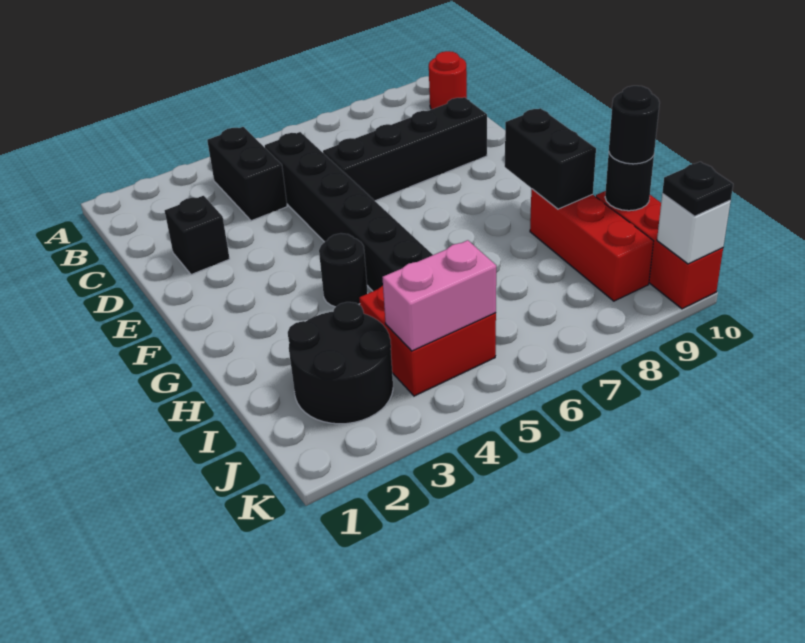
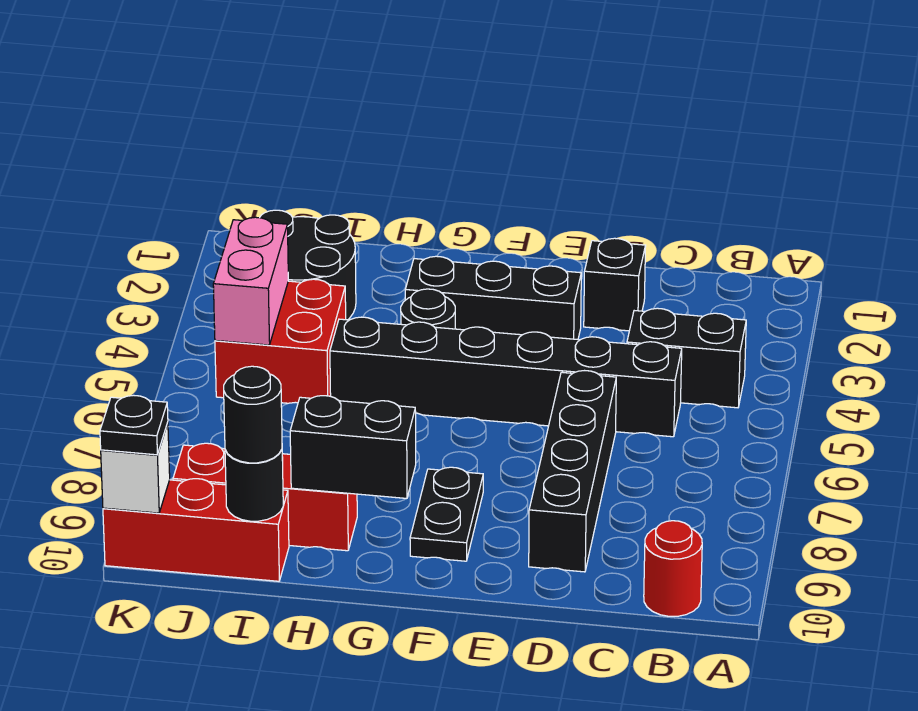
none -> black 1x3 brick [405,256,581,339]
none -> black 1x2 plate [410,467,483,561]

